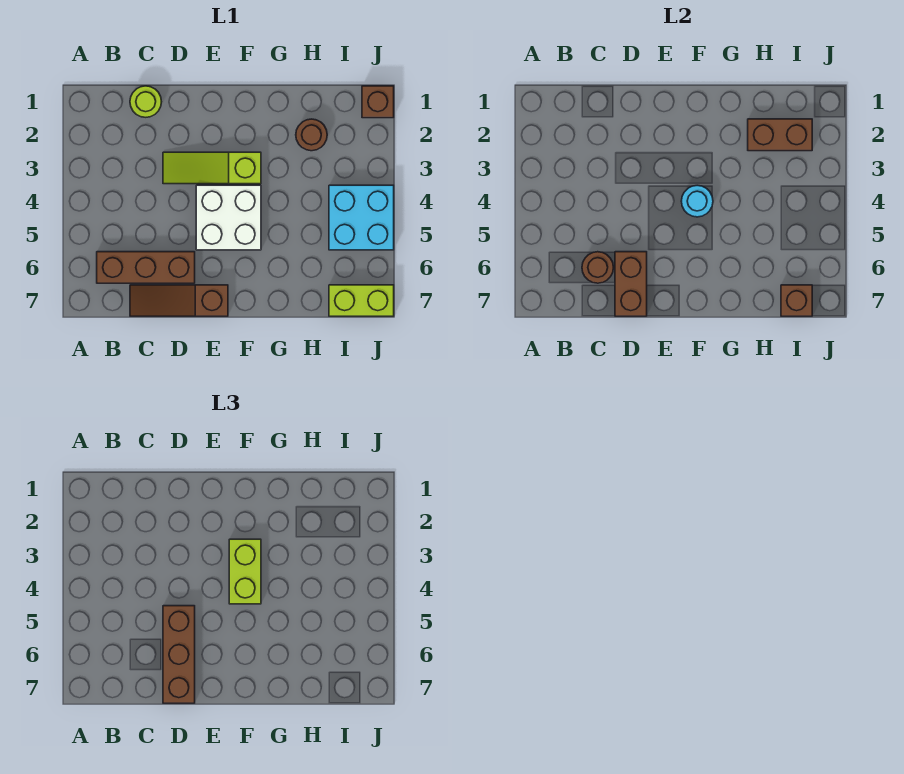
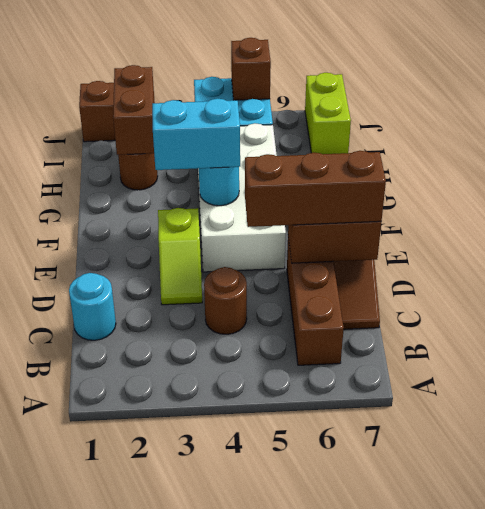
lime 1x1 round brick [130,86,161,117] -> cyan 1x1 round brick [69,273,116,340]
brown 1x1 round brick [582,252,613,283] -> brown 1x1 round brick moved to [204,267,247,334]
lime 1x3 slope [163,152,261,184] -> lime 1x2 slope [158,208,202,305]
white 2x2 brick [196,185,261,250] -> white 2x4 brick [198,123,286,272]
lime 1x2 brick [229,539,261,604] -> cyan 1x2 brick [152,98,240,170]
brown 1x1 brick [781,285,812,316] -> brown 1x1 brick moved to [231,38,271,100]

